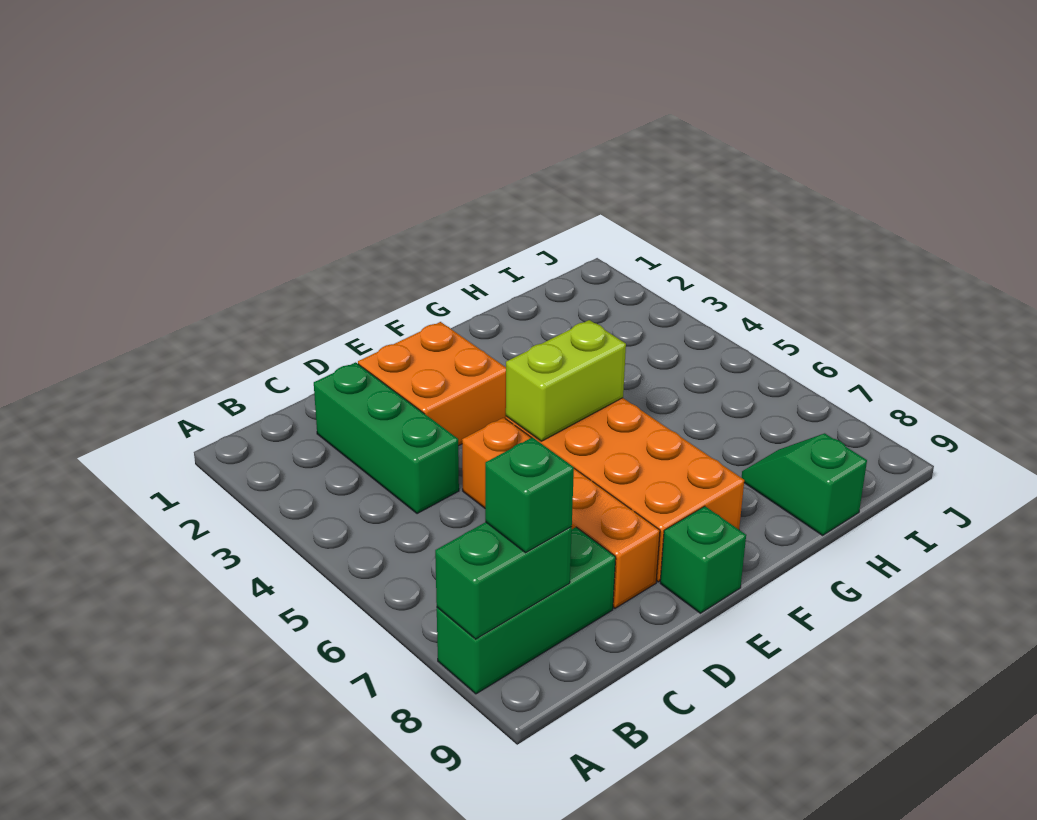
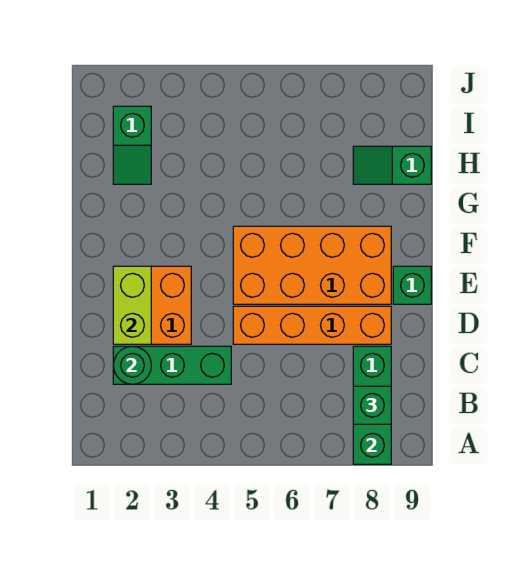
none -> green 1x1 round brick [113,346,151,384]
lime 1x2 brick [506,320,626,441] -> lime 1x2 brick moved to [113,266,151,344]
none -> green 1x2 slope [113,106,151,184]

